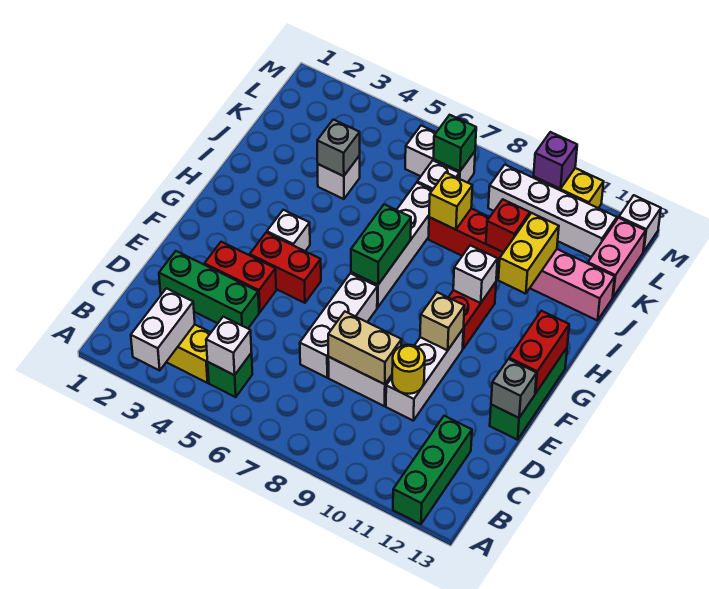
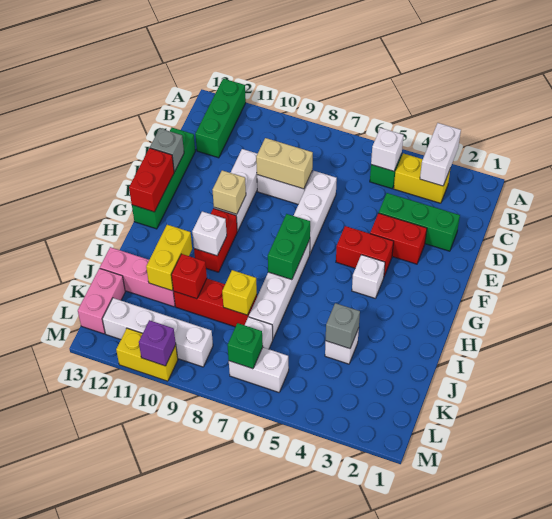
yellow 1x1 round brick [392,345,425,394] -> none
green 1x3 brick [490,348,567,440] -> green 1x4 brick [132,128,195,229]
white 1x1 brick [619,195,661,252] -> none

